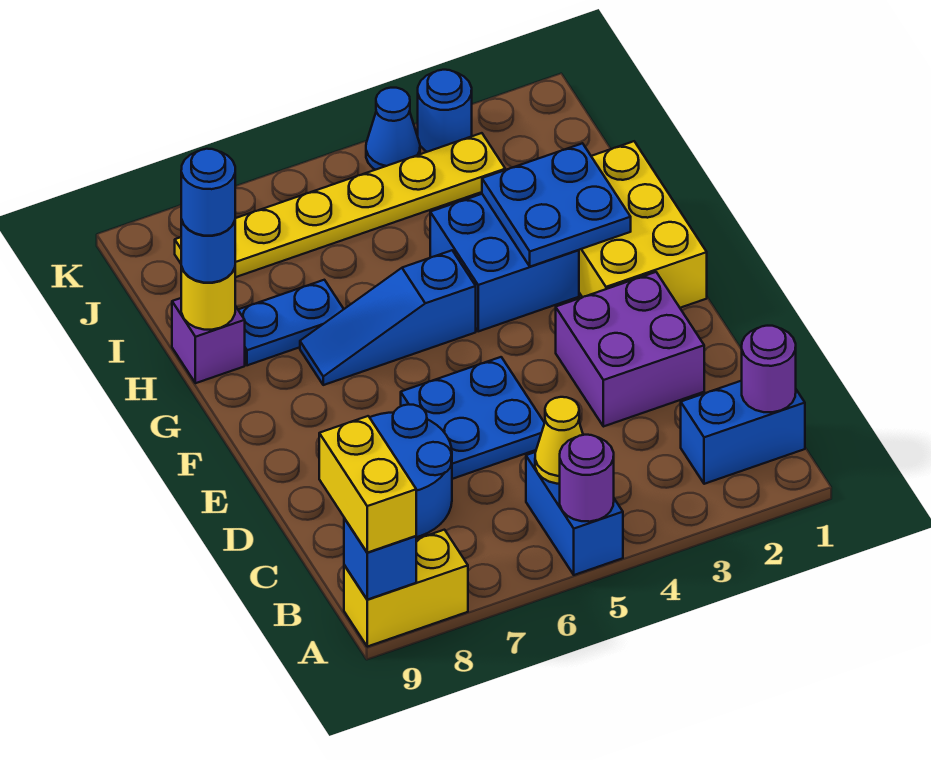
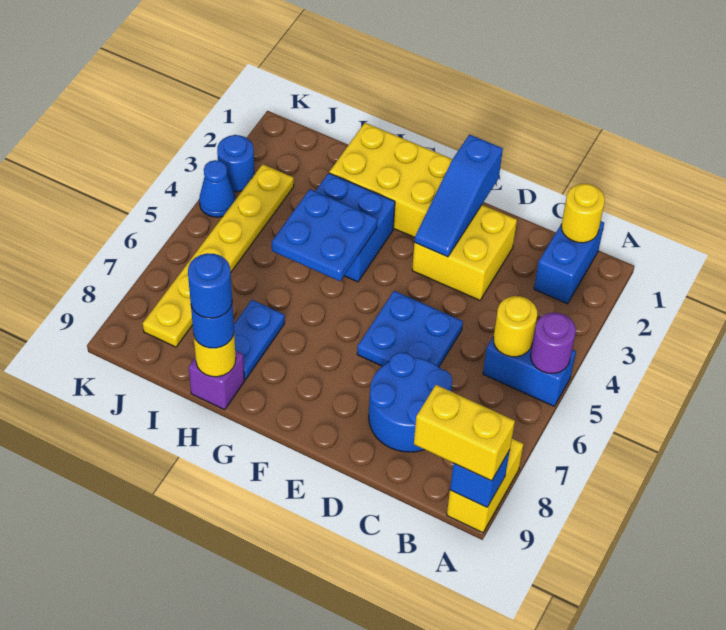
purple 1x1 round brick [742,326,796,412] -> yellow 1x1 round brick [561,184,605,243]
yellow 1x1 cone [535,397,583,484] -> yellow 1x1 round brick [493,296,537,357]
purple 2x2 brick [556,272,704,427] -> yellow 2x2 brick [412,205,517,300]
blue 2x2 plate [482,143,631,267] -> blue 2x2 plate moved to [272,189,377,281]
blue 1x3 slope [300,250,476,385] -> blue 1x3 slope moved to [414,135,503,257]

